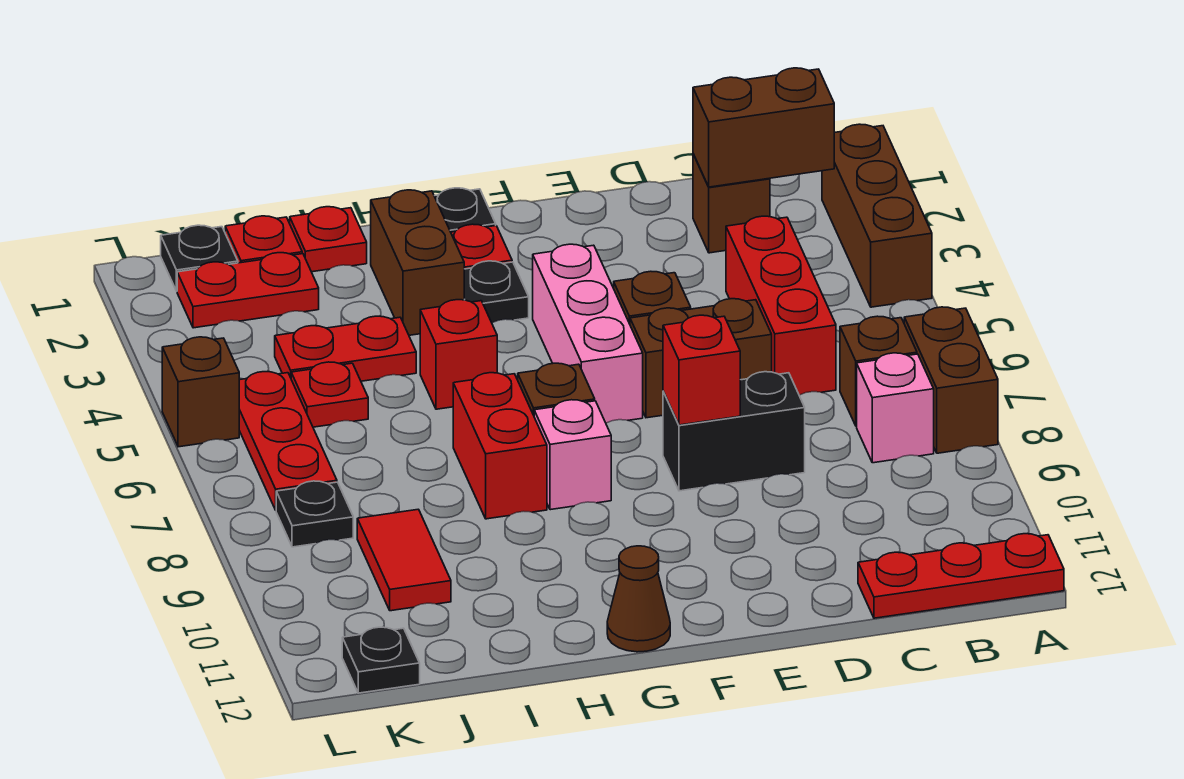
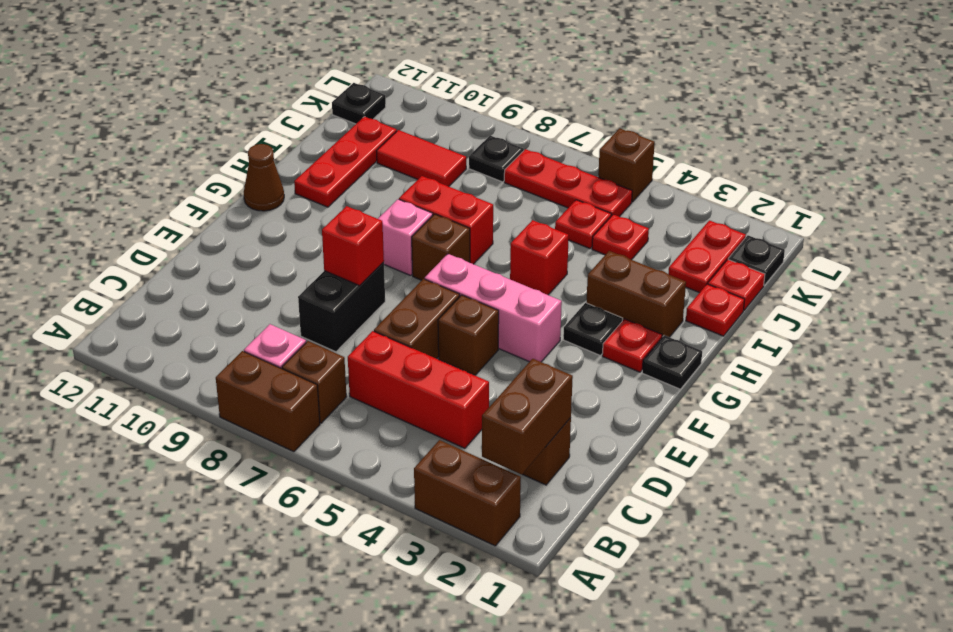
brown 1x3 brick [822,124,932,307] -> brown 1x2 brick [414,440,521,546]
red 1x3 plate [858,534,1064,618] -> red 1x3 plate moved to [294,117,397,207]
red 1x2 plate [275,316,416,381] -> red 1x1 plate [592,214,649,260]

